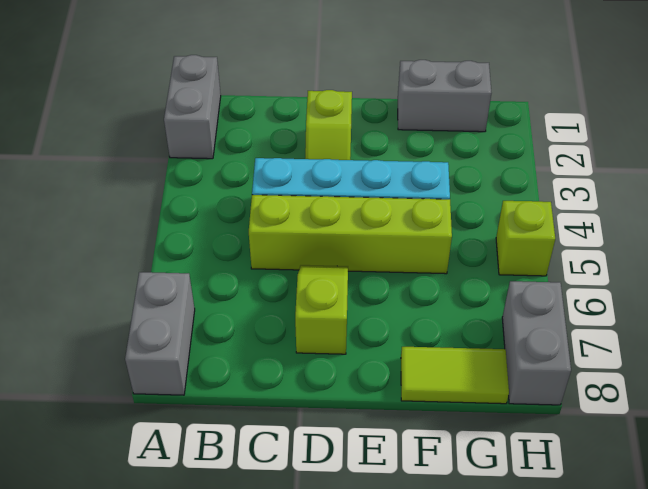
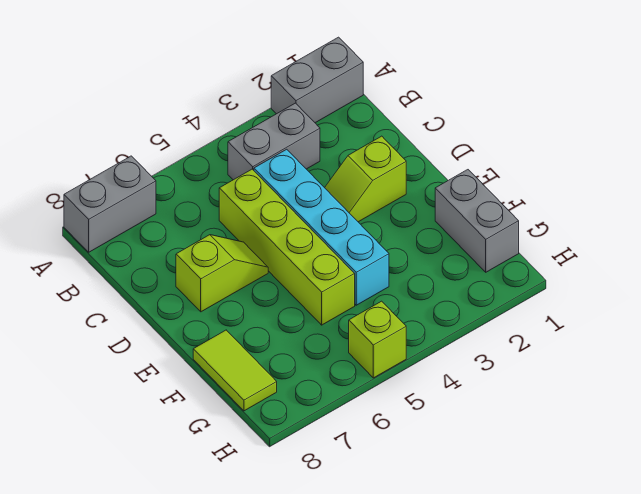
grey 1x2 brick [502,281,571,405] -> grey 1x2 brick moved to [228,103,320,180]

